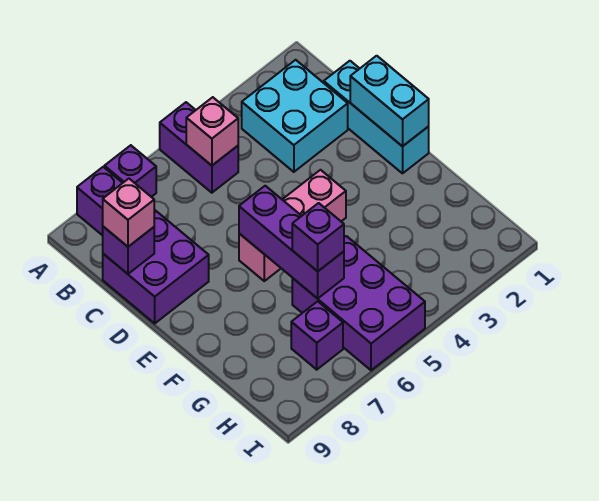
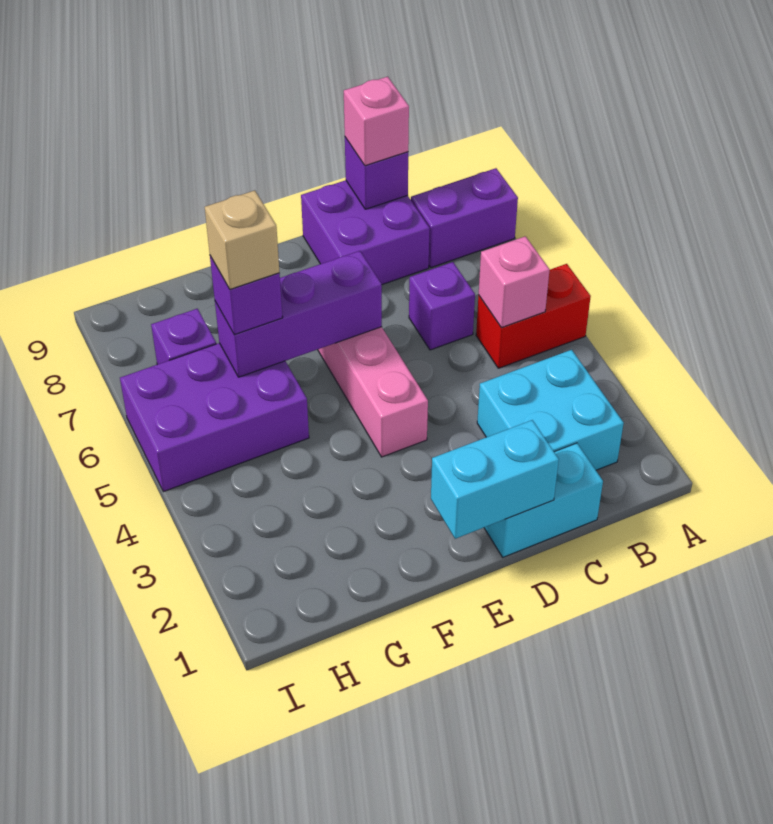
purple 1x2 brick [160,102,238,193] -> red 1x2 brick [476,264,591,368]
purple 1x1 brick [104,145,156,197] -> purple 1x1 brick moved to [409,262,475,350]
cyan 1x3 brick [324,61,429,173] -> cyan 1x2 brick [484,443,603,557]
none -> tan 1x1 brick [205,190,280,289]

